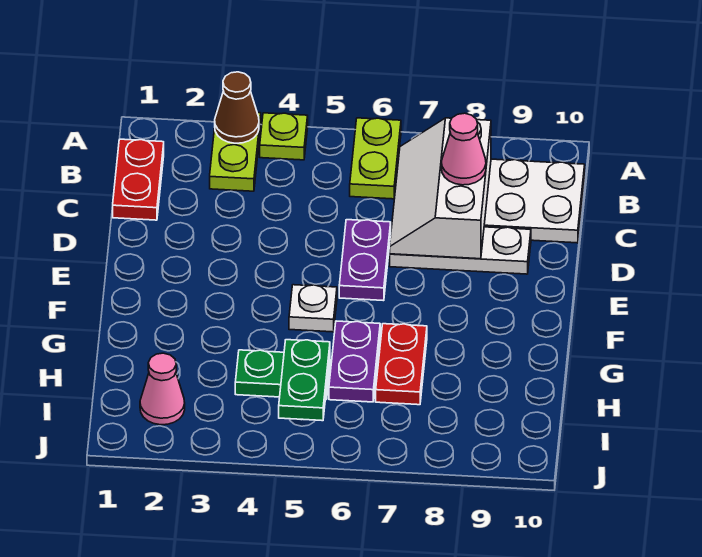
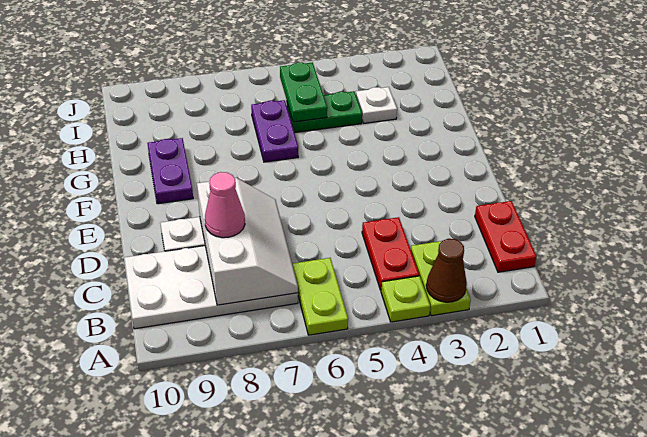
purple 1x2 plate [339,220,391,301] -> purple 1x2 plate moved to [147,138,193,204]
white 1x1 plate [289,285,337,332] -> white 1x1 plate moved to [356,87,397,123]
red 1x2 plate [376,324,427,405] -> red 1x2 plate moved to [362,217,419,290]
pink 1x1 cone [140,353,185,425] -> none

